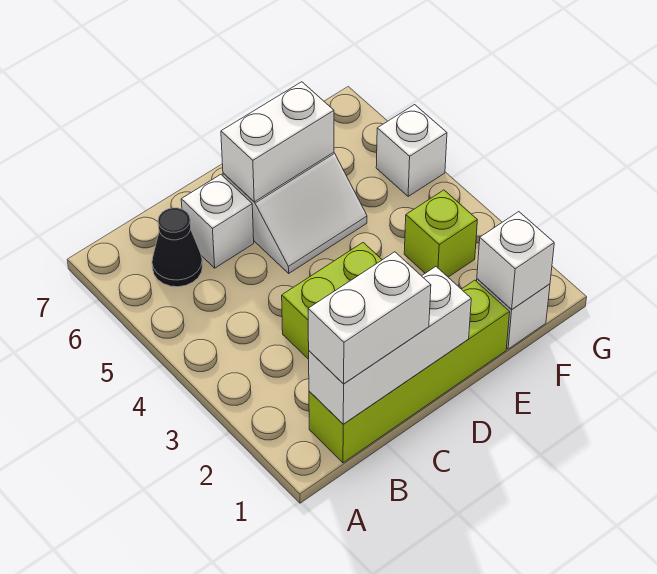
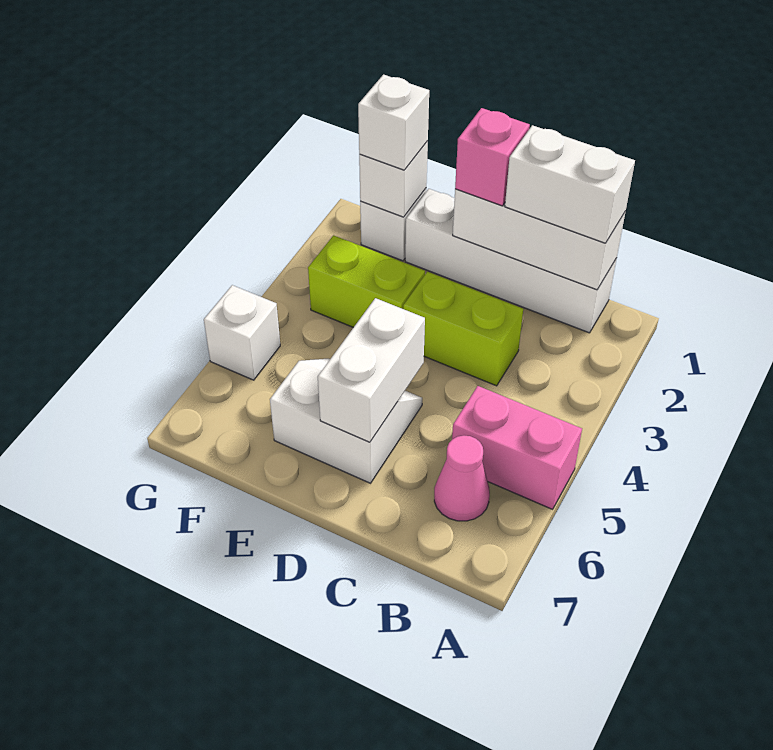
none -> pink 1x2 brick [452,386,582,509]
lime 1x4 brick [309,280,510,463] -> white 1x4 brick [405,189,617,333]
black 1x1 cone [152,208,203,287] -> pink 1x1 cone [434,435,490,521]
white 1x1 brick [181,175,254,268] -> white 1x1 brick moved to [358,75,429,170]
none -> pink 1x1 brick [455,108,530,206]
white 1x2 brick [221,82,334,202] -> white 1x2 brick turned to [318,298,425,442]
lime 1x1 brick [404,190,477,277] -> lime 1x2 brick [308,235,425,327]

